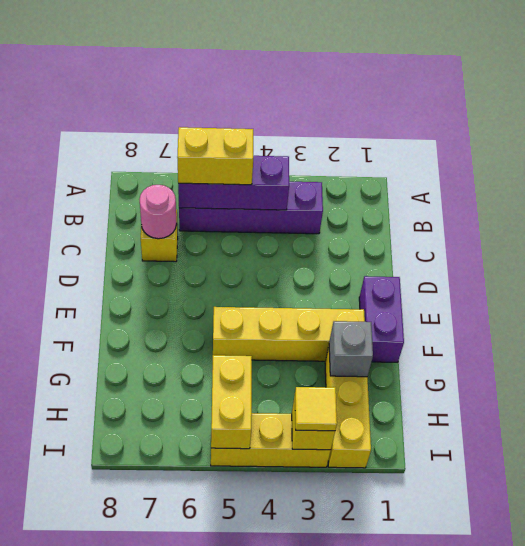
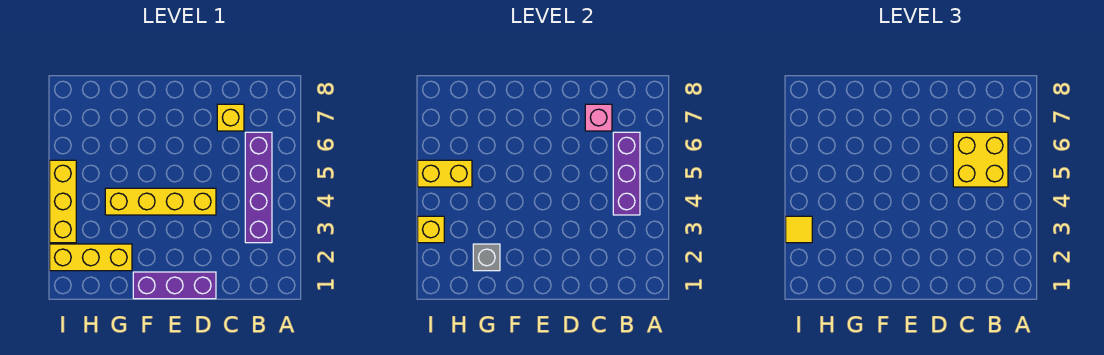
yellow 1x2 brick [177,127,253,185] -> yellow 2x2 brick [953,132,1008,187]
pink 1x1 round brick [139,185,177,239] -> pink 1x1 brick [585,104,612,131]
purple 1x2 brick [359,276,404,362] -> purple 1x3 brick [133,272,216,299]
yellow 1x4 brick [213,307,365,361] -> yellow 1x4 brick turned to [105,188,216,215]

